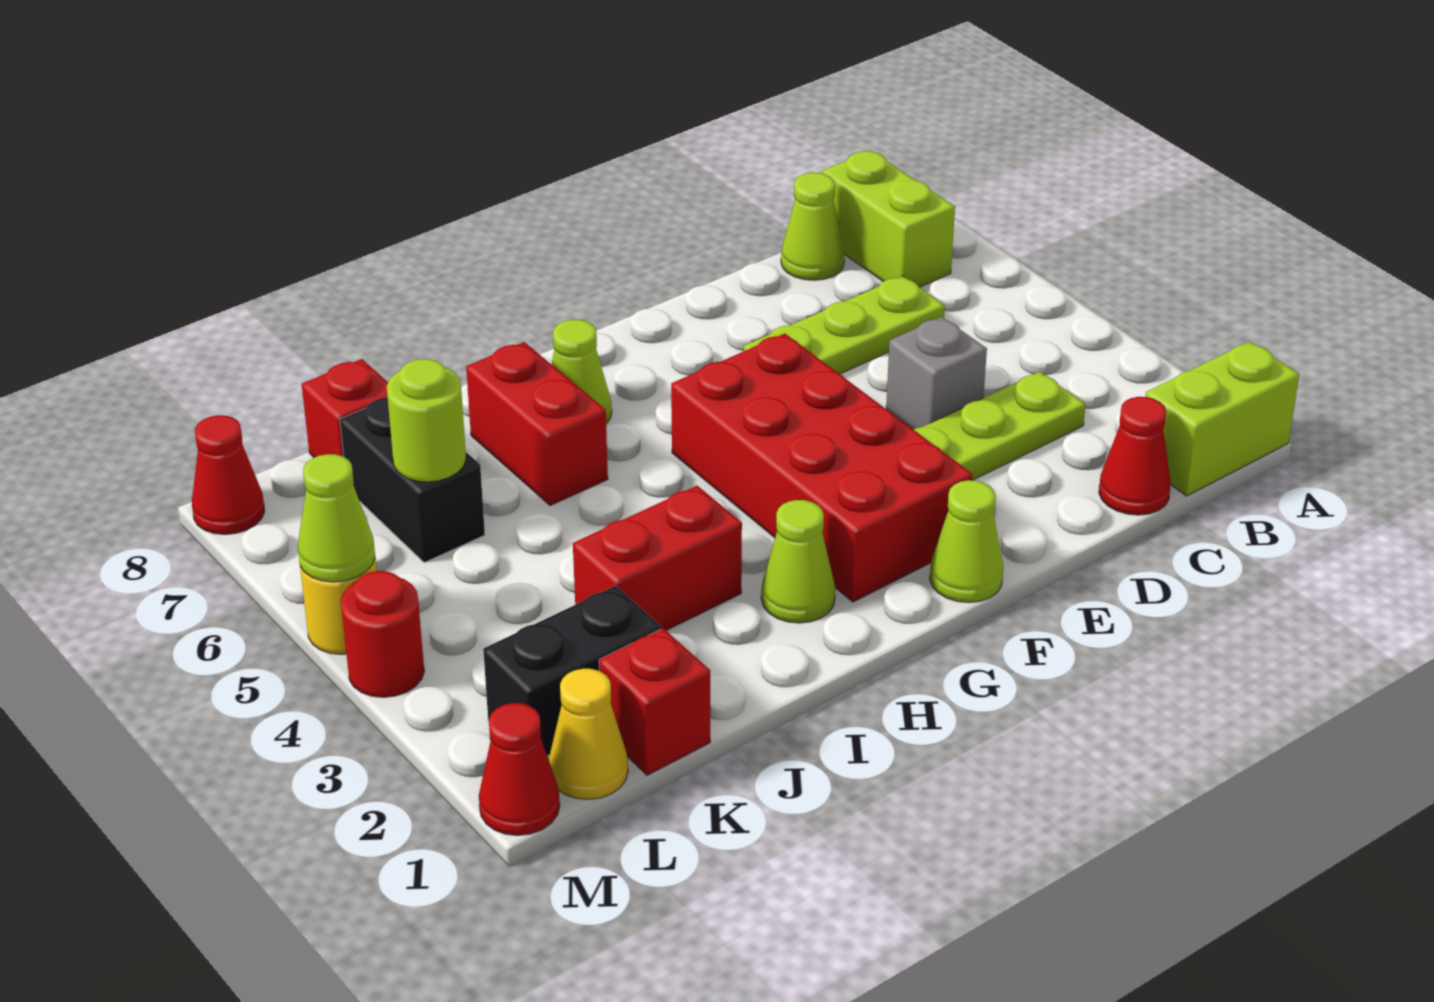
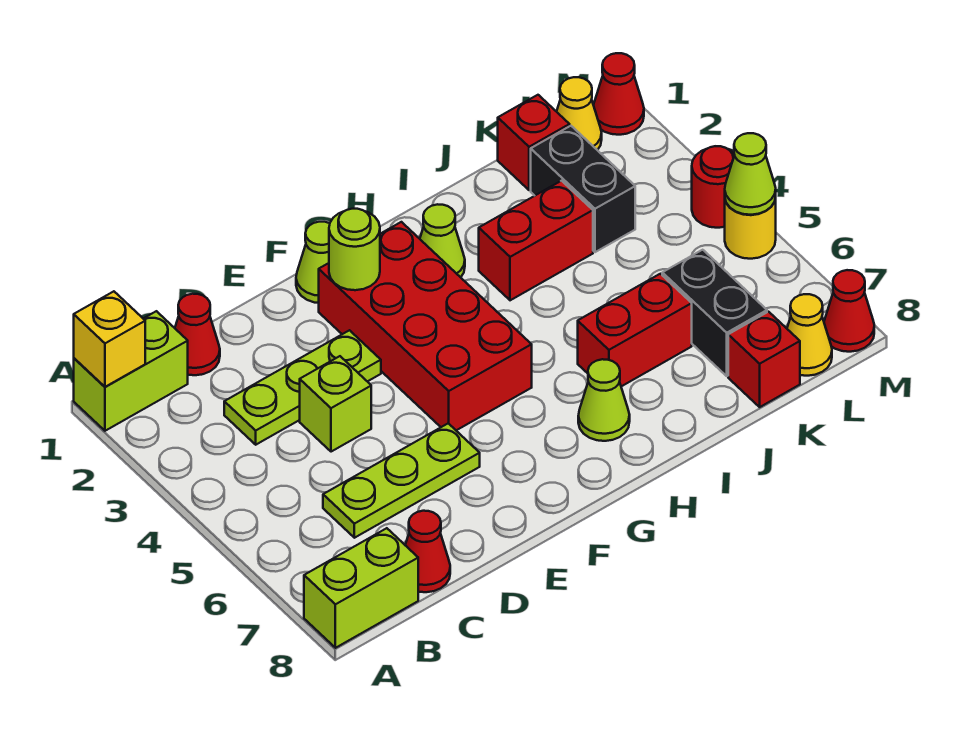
none -> yellow 1x1 brick [74,291,145,387]
lime 1x2 brick [822,151,955,287] -> lime 1x2 brick turned to [304,528,418,648]
lime 1x1 cone [781,173,845,280] -> red 1x1 cone [405,511,450,592]
grey 1x1 brick [886,317,987,429] -> lime 1x1 brick [300,356,371,452]
red 1x2 brick [466,342,608,506] -> red 1x2 brick turned to [578,274,692,386]
black 1x2 brick [483,586,661,756] -> black 1x2 brick turned to [531,126,635,252]
lime 1x1 round brick [387,359,466,482] -> lime 1x1 round brick moved to [329,209,380,290]
none -> yellow 1x1 cone [787,294,832,376]

